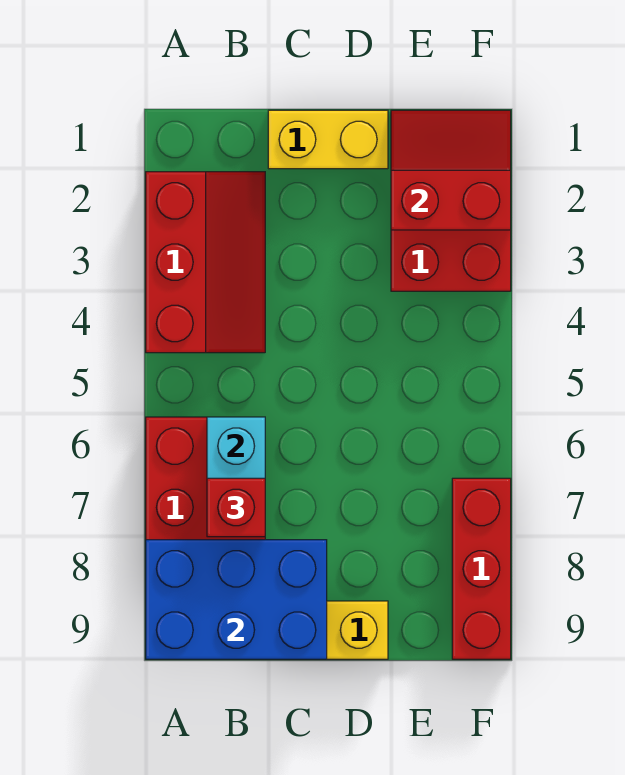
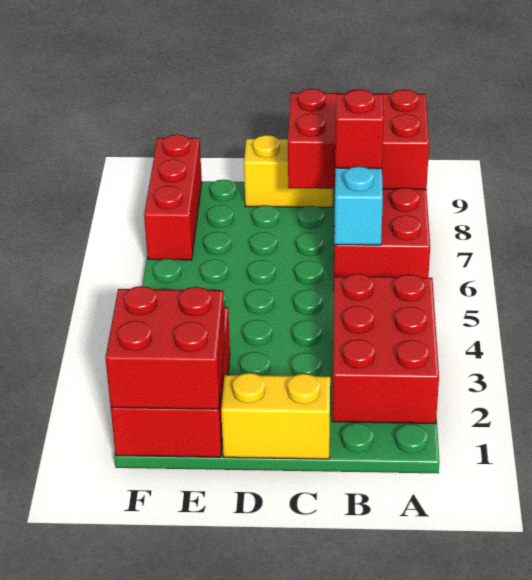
red 2x3 slope [146,172,265,353] -> red 2x3 brick [332,274,439,424]
blue 2x3 brick [146,540,327,659] -> red 2x3 brick [288,89,429,190]
red 2x2 slope [391,110,511,230] -> red 2x2 brick [105,286,225,409]

